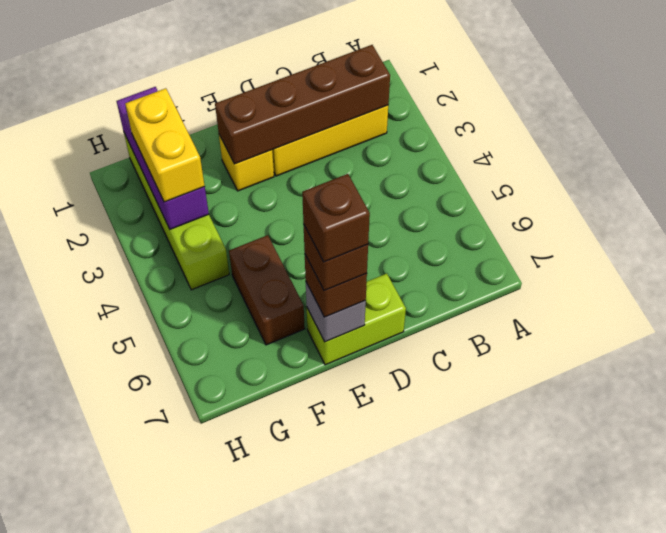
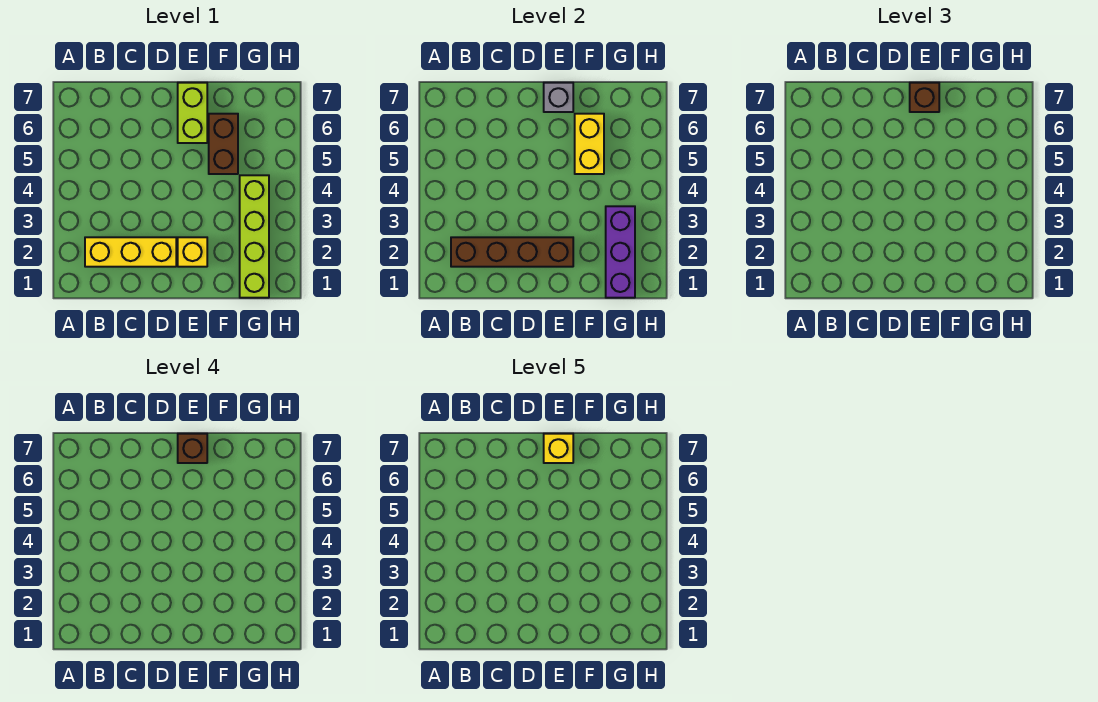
lime 1x2 brick [307,274,406,365] -> lime 1x2 brick turned to [178,83,207,143]
brown 1x1 brick [302,174,370,262] -> yellow 1x1 brick [544,434,573,463]
yellow 1x2 brick [125,88,205,202] -> yellow 1x2 brick moved to [575,114,604,174]

